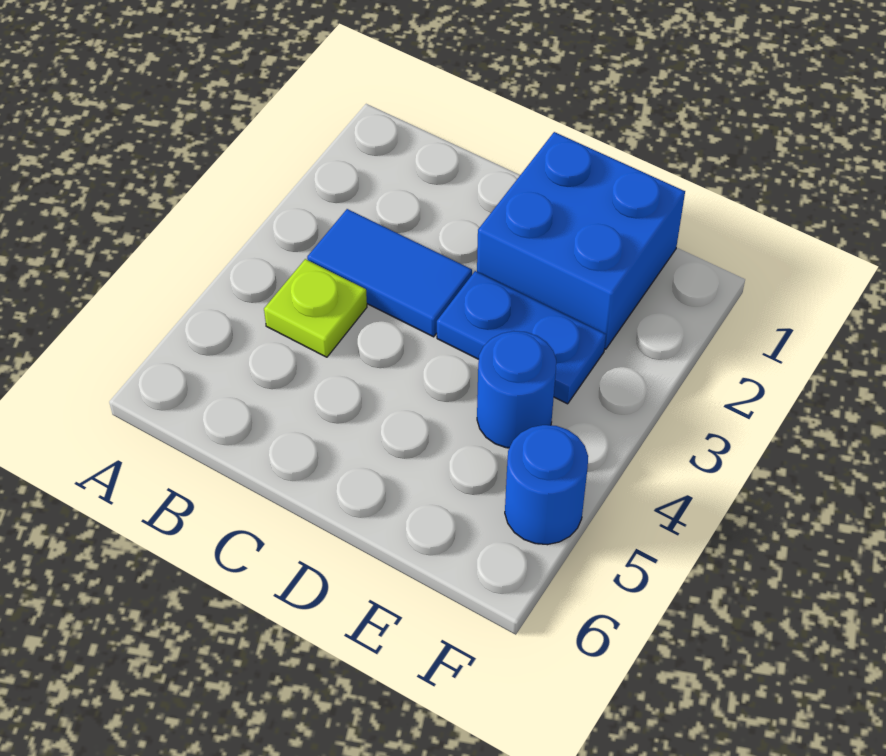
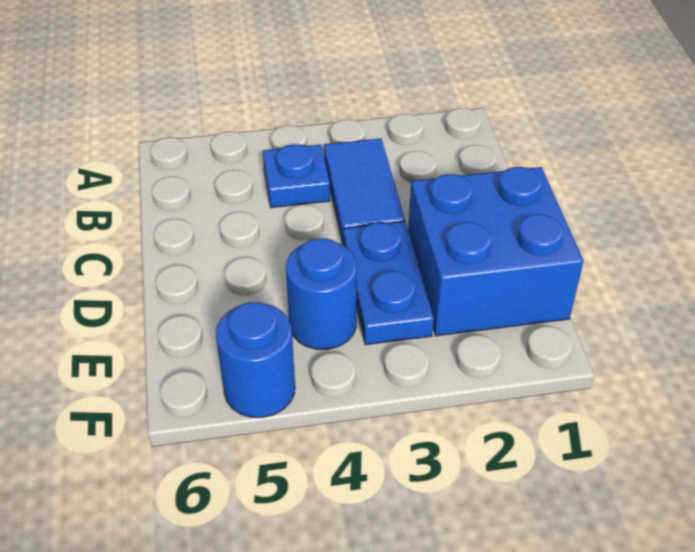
lime 1x1 plate [264,259,367,357] -> blue 1x1 plate [263,144,330,208]

